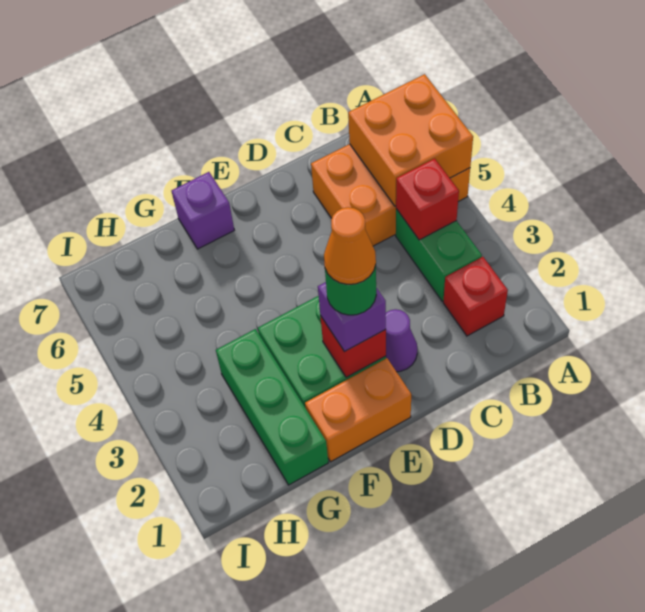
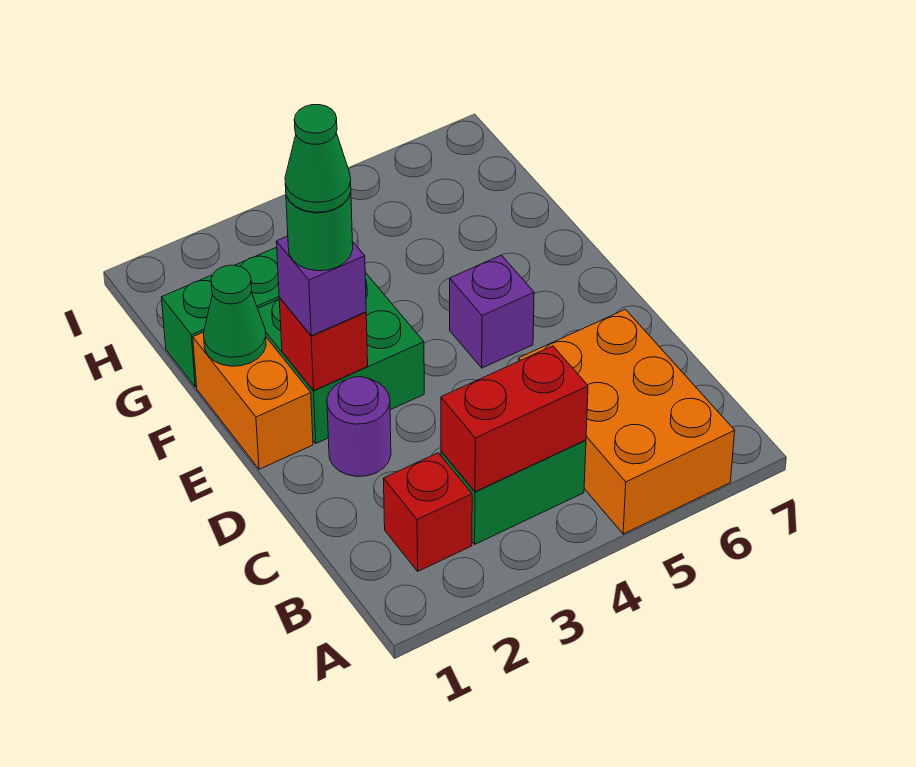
orange 2x2 brick [348,74,473,206] -> none
red 1x1 brick [396,158,459,240] -> red 1x2 brick [441,346,588,492]
purple 1x1 cone [386,309,418,372] -> purple 1x1 round brick [327,377,391,477]
orange 1x1 cone [324,207,376,284] -> green 1x1 cone [285,105,351,212]
none -> green 1x1 cone [204,265,266,366]
purple 1x1 brick [172,172,234,249] -> purple 1x1 brick moved to [450,255,534,368]

